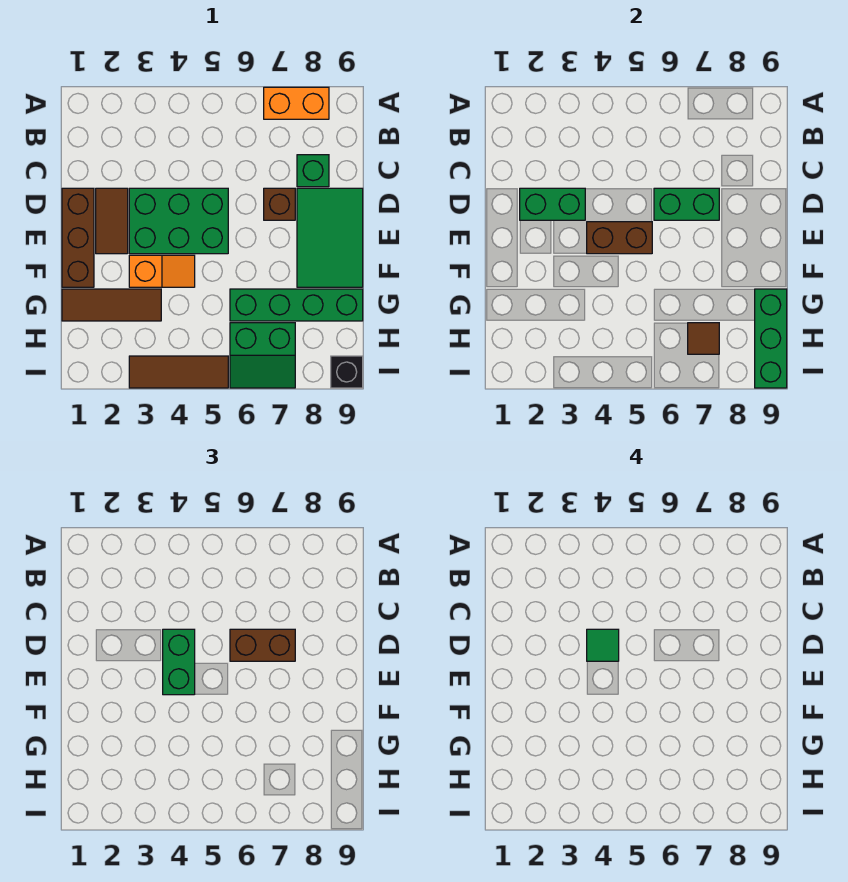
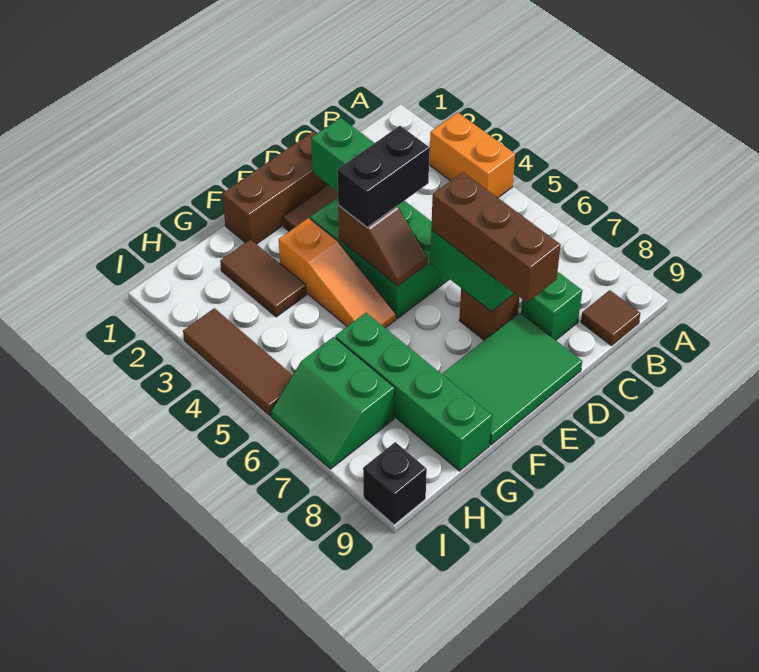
orange 1x2 brick [264,87,329,119] -> orange 1x2 brick moved to [429,113,515,198]
green 1x2 brick [163,629,195,695] -> black 1x2 brick [337,126,430,227]
green 1x1 tile [587,629,619,661] -> none
brown 1x2 brick [230,629,295,661] -> brown 1x3 brick [431,172,561,303]
brown 1x2 brick [587,222,652,254] -> brown 1x2 slope [338,206,427,286]
orange 1x2 slope [129,255,195,287] -> orange 1x3 slope [279,218,396,328]
brown 1x3 tile [62,289,161,321] -> brown 1x2 tile [220,239,306,317]
green 1x3 brick [755,289,787,388] -> none
brown 1x1 tile [688,323,719,354] -> brown 1x1 tile moved to [581,290,640,346]

